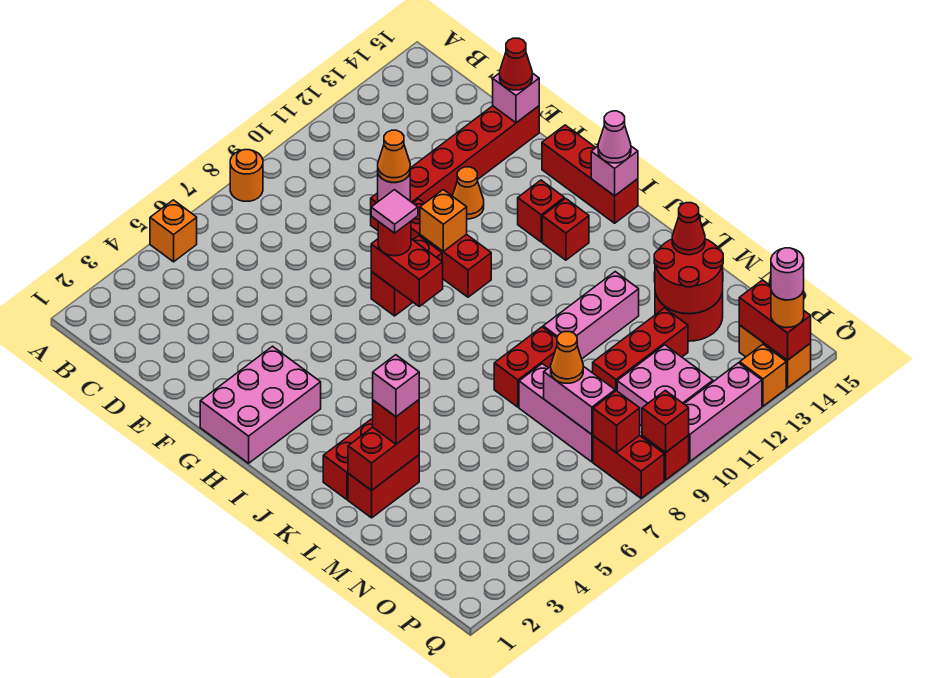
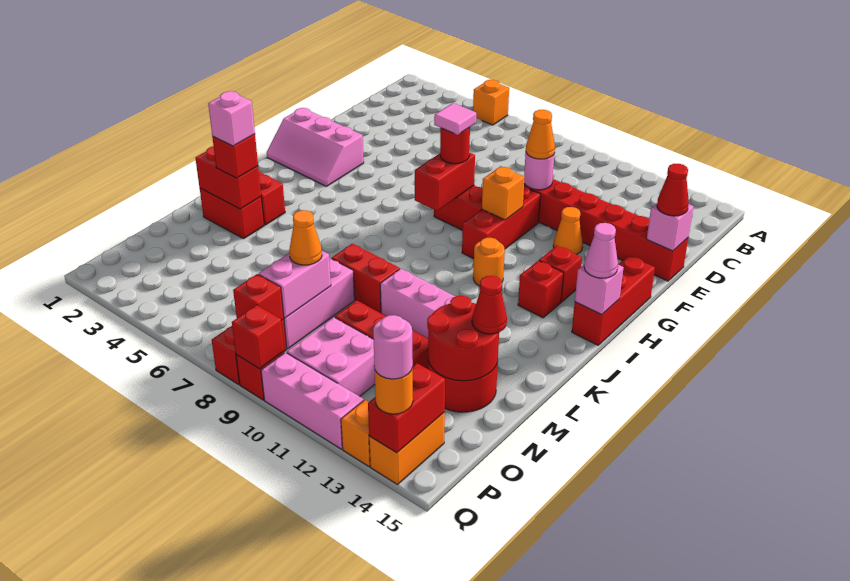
orange 1x1 round brick [230,150,263,201] -> orange 1x1 round brick moved to [473,238,505,286]
pink 2x3 brick [200,346,321,463] -> pink 2x3 slope [267,108,364,186]

